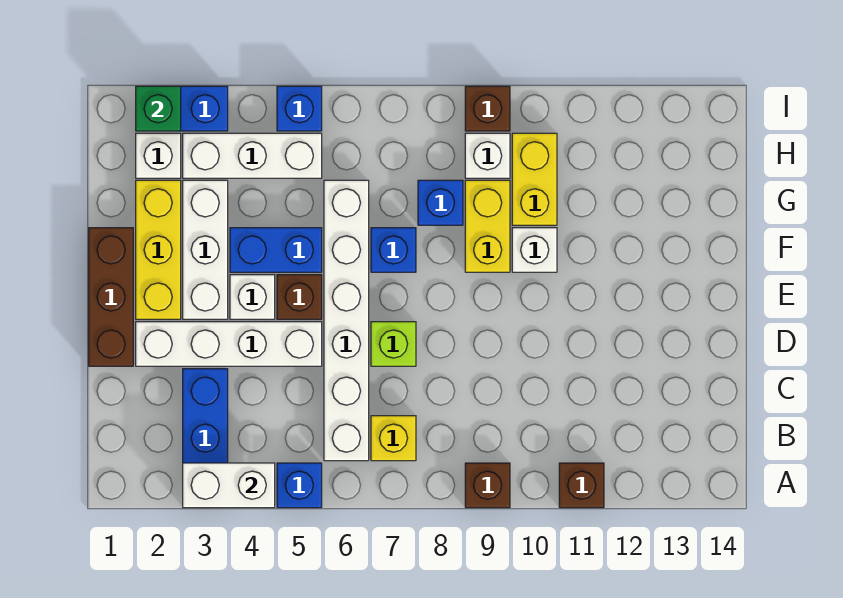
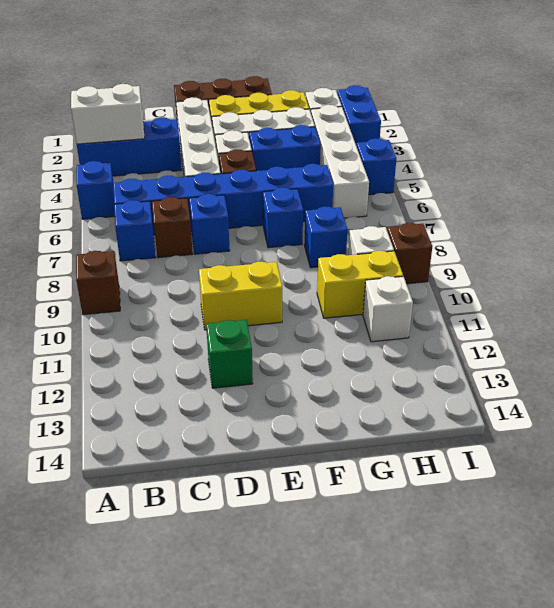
white 1x2 brick [183,463,275,508] -> white 1x2 brick turned to [71,84,145,144]
brown 1x1 brick [559,463,604,508] -> brown 1x1 brick moved to [152,197,193,258]
white 1x6 brick [324,180,369,461] -> blue 1x6 brick [113,164,333,235]
yellow 1x1 brick [371,416,416,461] -> blue 1x1 brick [114,200,156,261]
lime 1x1 brick [371,322,416,366] -> blue 1x1 brick [189,194,230,254]
blue 1x2 brick [230,228,322,272] -> blue 1x2 brick turned to [249,125,321,171]
yellow 1x2 brick [465,180,510,272] -> yellow 1x2 brick moved to [199,262,282,330]
white 1x1 brick [512,228,557,272] -> white 1x1 brick moved to [363,276,413,342]
white 1x3 brick [183,133,322,178] -> white 1x4 brick [311,105,369,218]
green 1x1 brick [136,86,181,131] -> green 1x1 brick moved to [206,320,253,388]

